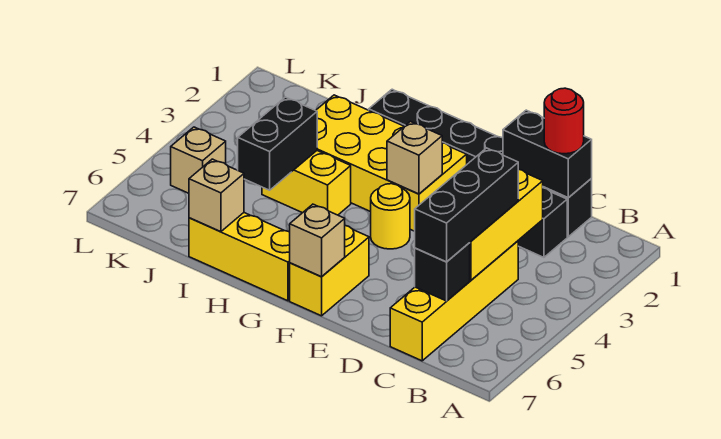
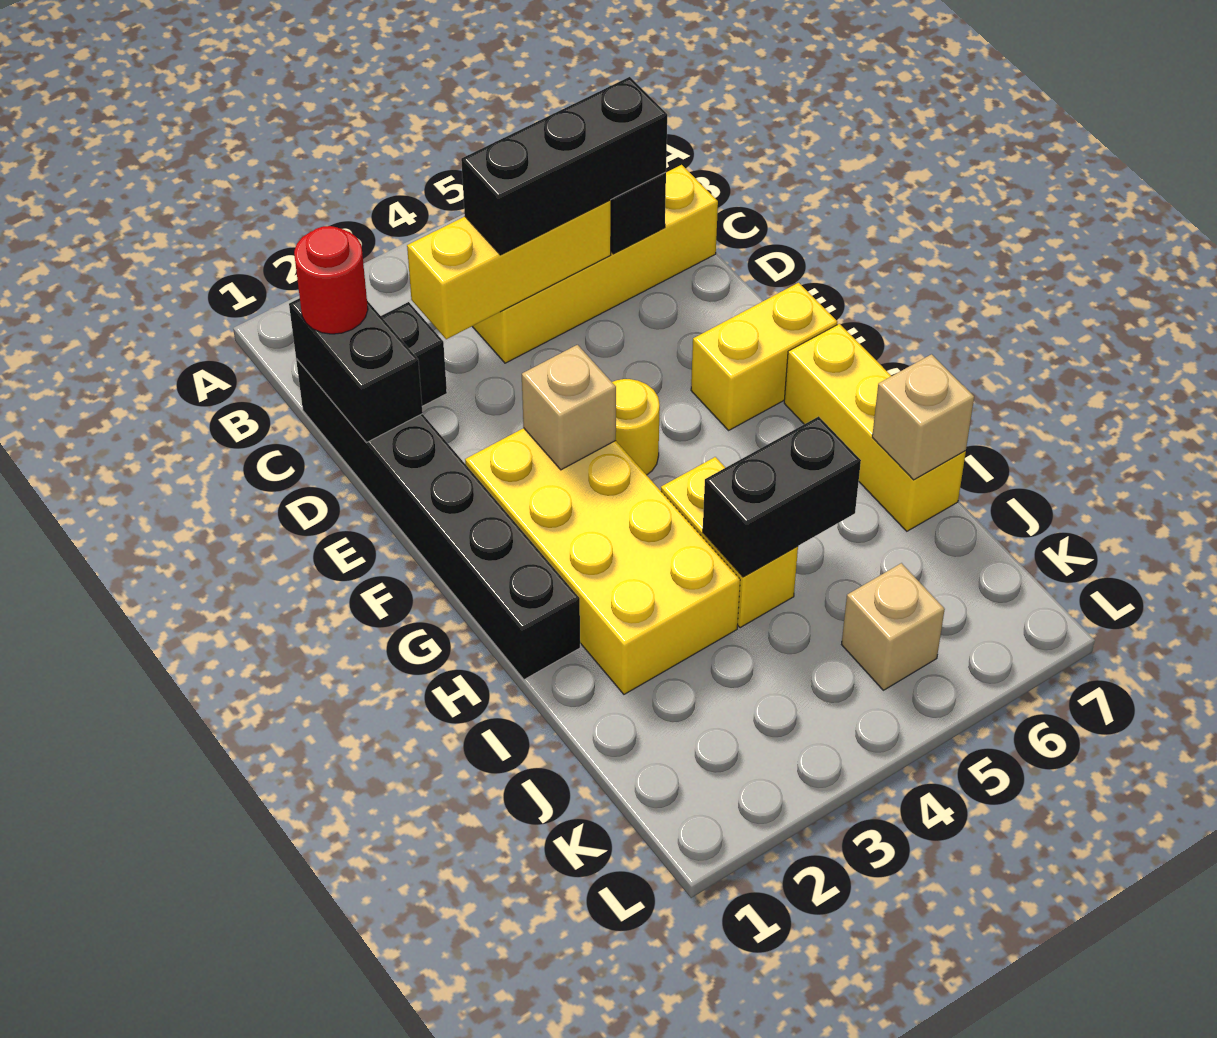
tan 1x1 brick [290,204,345,277] -> none

